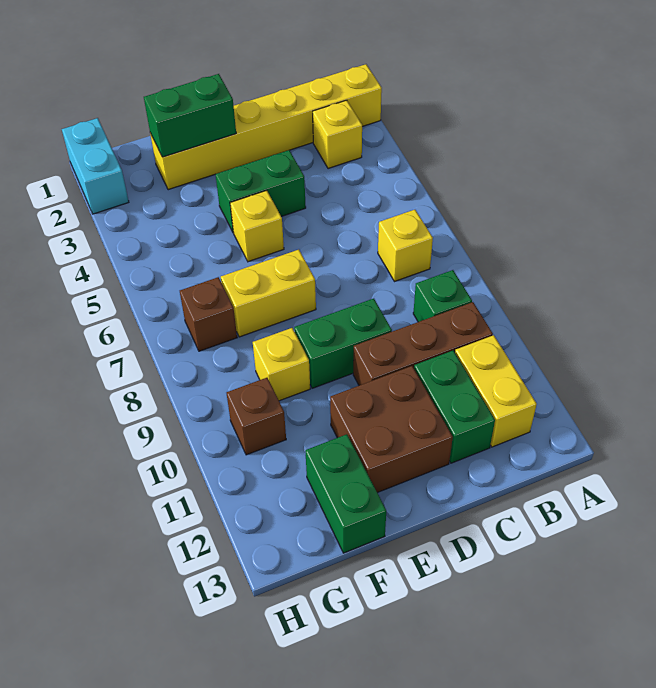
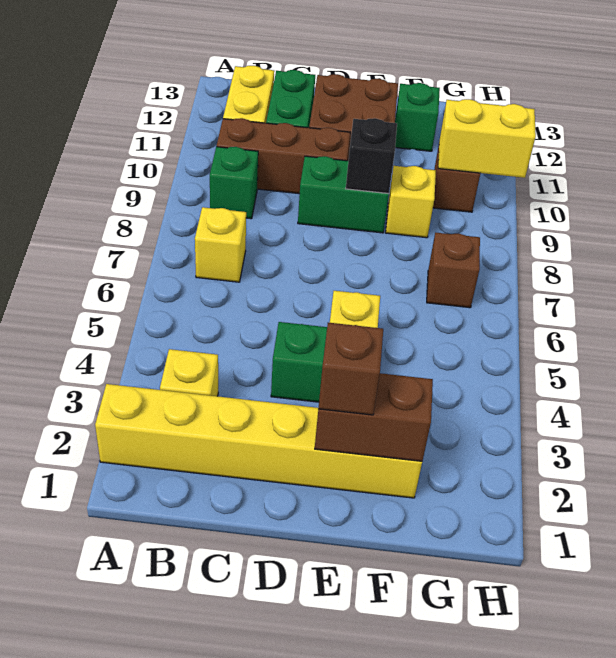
green 1x2 brick [144,74,236,157] -> brown 1x2 brick [315,373,433,461]
none -> brown 1x1 brick [318,323,383,415]
yellow 1x2 brick [221,250,316,337] -> yellow 1x2 brick moved to [438,99,536,178]
none -> black 1x1 brick [346,118,397,194]
green 1x2 brick [305,434,386,553] -> green 1x1 brick [395,83,440,151]
cyan 1x2 brick [62,118,129,214] -> none

